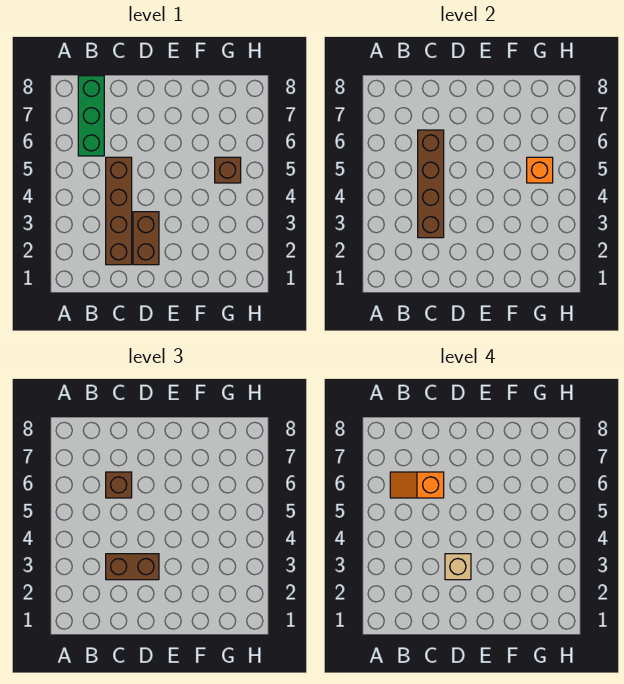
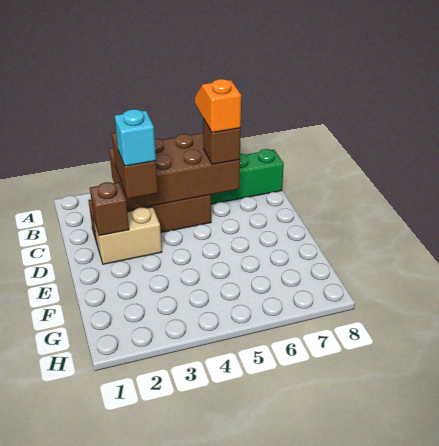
brown 1x4 brick [418,130,444,238] -> brown 2x4 brick [109,133,240,210]
brown 1x2 brick [133,212,159,265] -> tan 1x2 brick [94,207,162,264]
tan 1x1 brick [445,554,471,580] -> cyan 1x1 brick [115,109,156,166]
brown 1x1 brick [215,157,241,183] -> brown 1x1 brick moved to [90,182,129,236]
orange 1x1 brick [527,157,553,183] -> none

